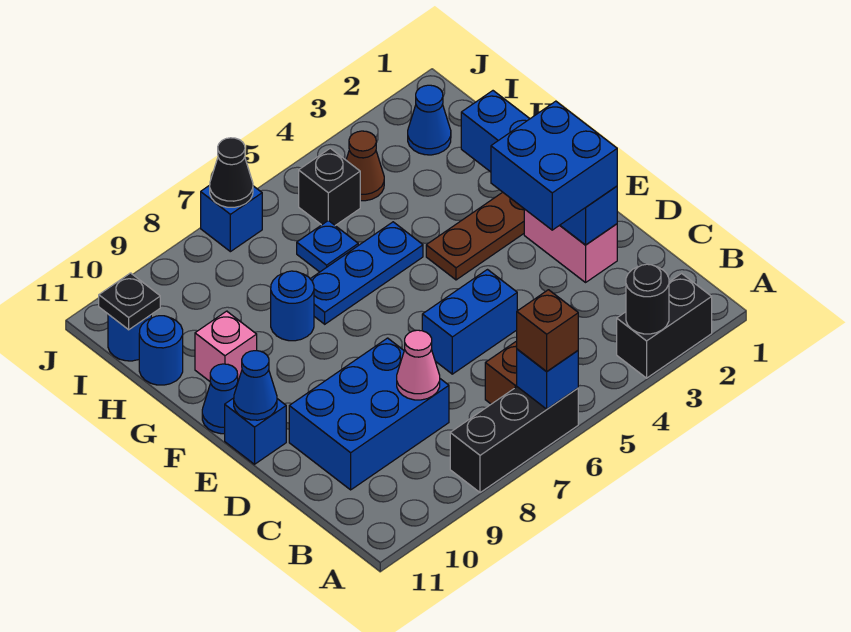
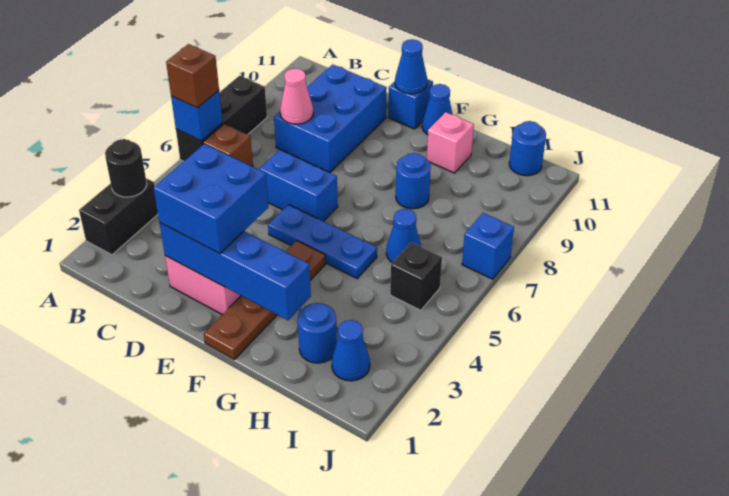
blue 1x2 brick [422,270,517,374] -> blue 1x2 brick turned to [259,150,338,221]
blue 1x3 plate [311,222,423,324] -> blue 1x3 plate turned to [268,205,377,278]
blue 1x1 plate [297,220,358,272] -> blue 1x1 cone [386,209,421,263]
blue 1x1 round brick [139,316,183,385] -> blue 1x1 round brick moved to [298,303,337,363]
brown 1x1 cone [346,131,384,201] -> none
black 1x1 plate [99,273,160,330] -> none
black 1x1 cone [210,138,253,207] -> none

